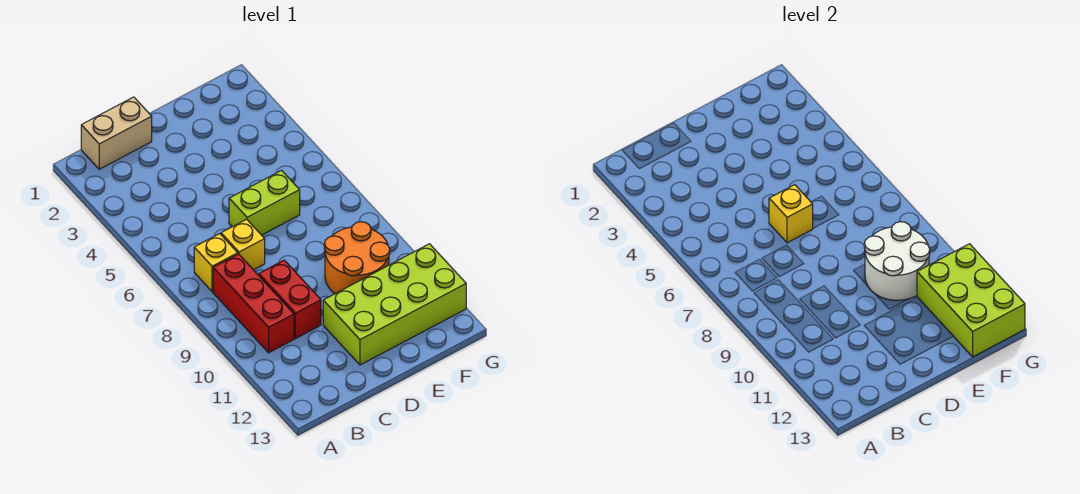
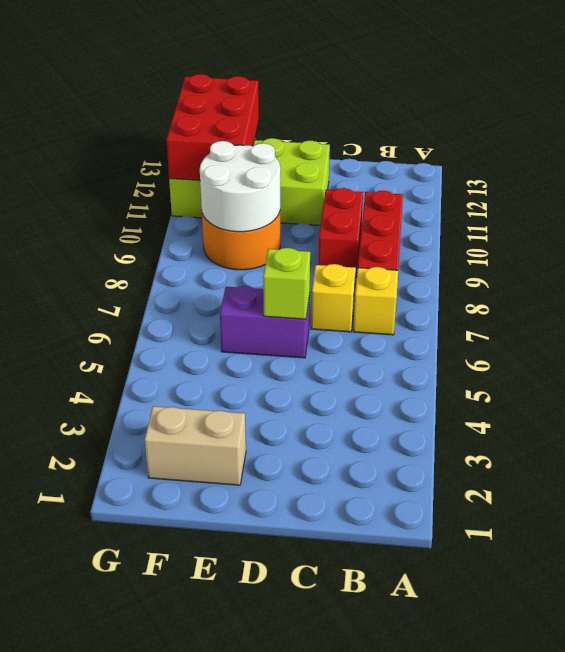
tan 1x2 brick [81,97,152,169] -> tan 1x2 brick moved to [145,406,246,485]
lime 1x2 brick [229,170,300,235] -> purple 1x2 brick [220,286,310,358]
yellow 1x1 brick [769,185,813,243] -> lime 1x1 brick [263,248,310,319]
lime 2x3 brick [917,244,1025,357] -> red 2x3 brick [166,74,259,180]

